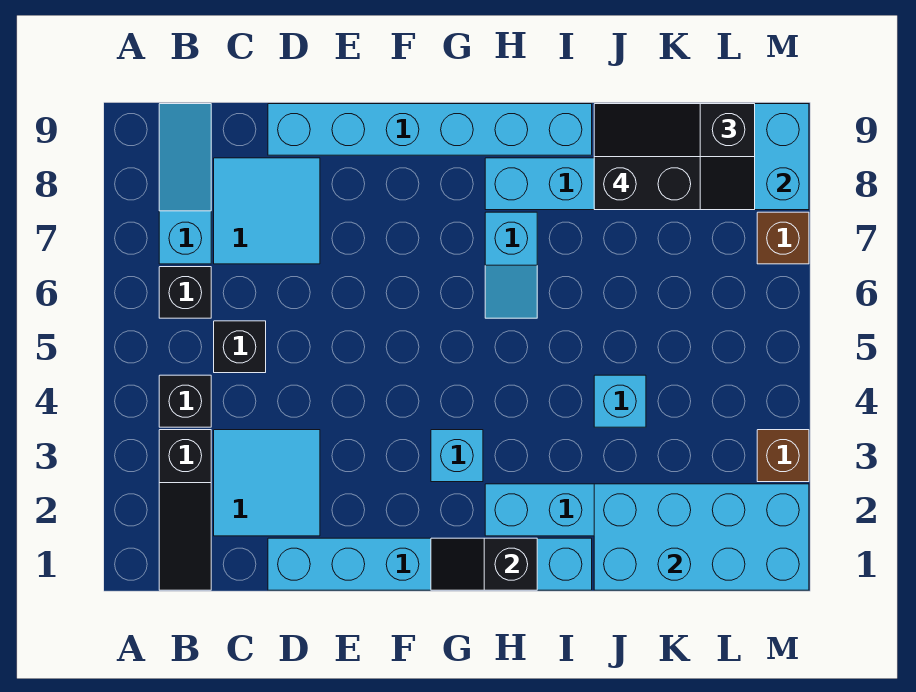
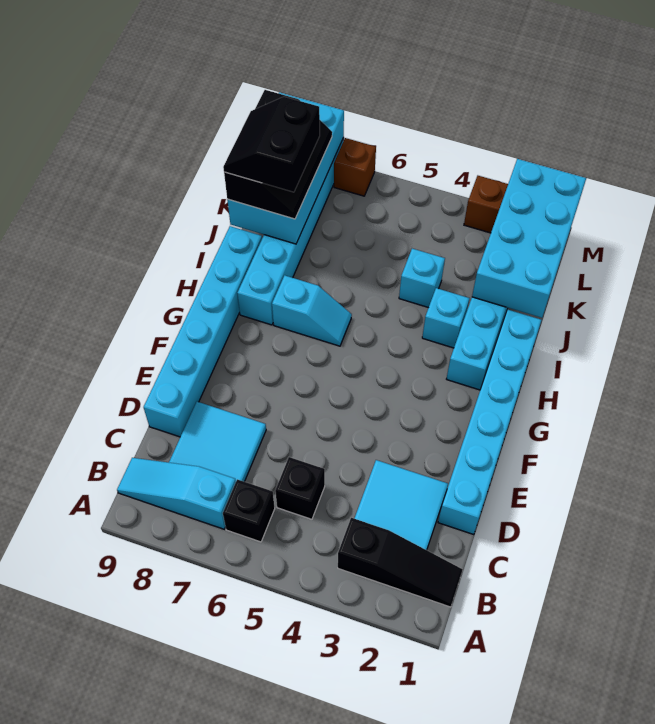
black 1x1 brick [159,375,211,427] -> none
black 1x2 slope [431,538,537,590] -> none
cyan 1x1 brick [431,430,483,482] -> cyan 1x1 brick moved to [422,288,470,348]

